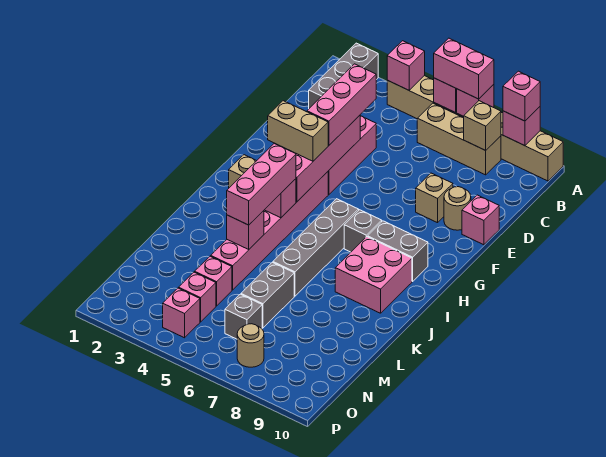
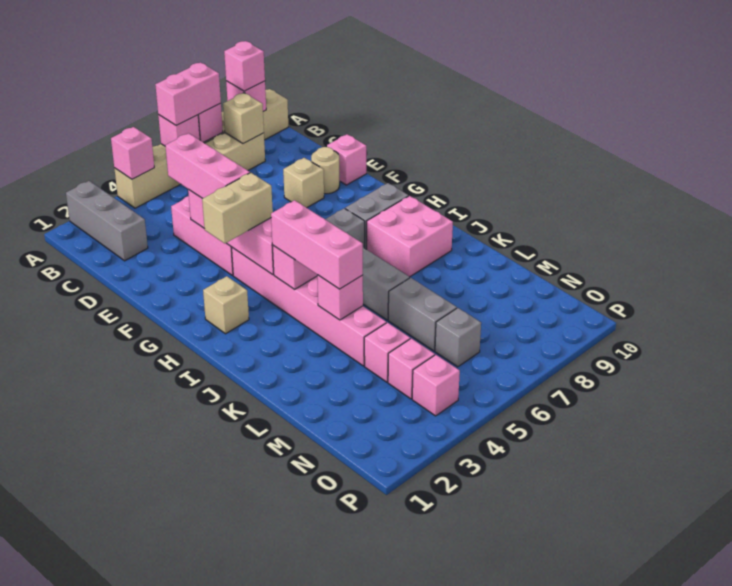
tan 1x1 round brick [237,324,264,367] -> none

